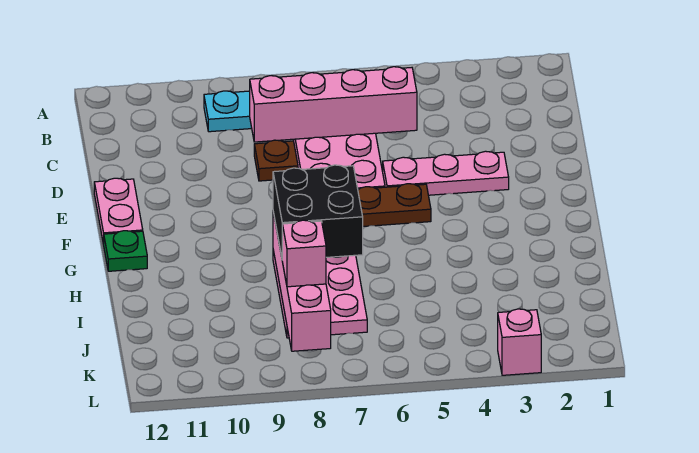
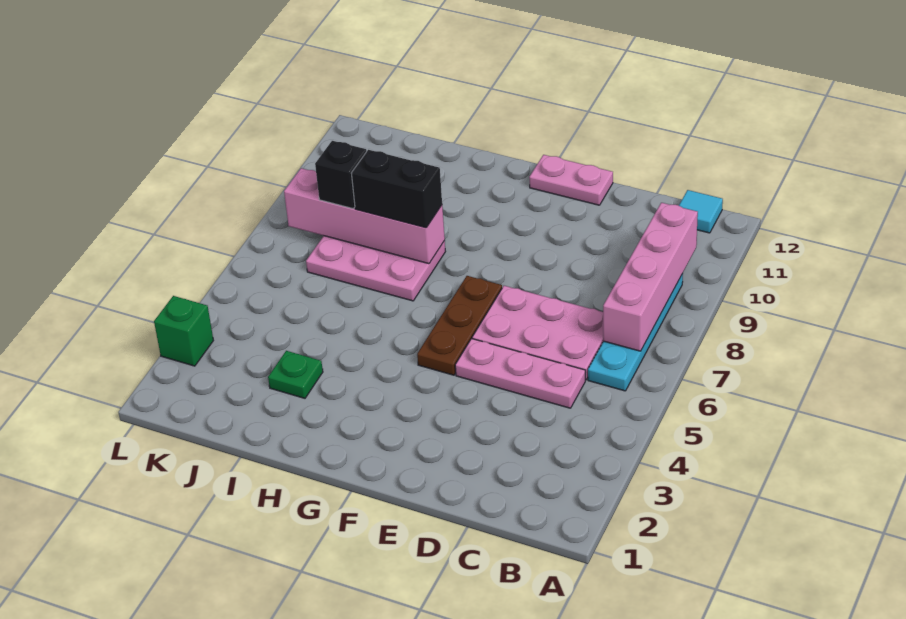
none -> cyan 1x1 tile [679,190,723,233]
pink 1x4 brick [250,67,417,142] -> pink 1x4 brick moved to [603,203,698,351]
brown 1x1 plate [254,140,298,181] -> none
pink 1x3 plate [383,151,509,195] -> pink 1x3 plate turned to [455,339,585,408]
green 1x1 plate [104,231,147,271] -> green 1x1 plate moved to [268,351,323,398]
black 2x2 brick [273,165,363,257] -> black 1x2 brick [351,150,442,228]
pink 1x1 brick [282,220,326,287] -> black 1x1 brick [315,141,367,209]
pink 1x1 brick [498,309,541,375] -> green 1x1 brick [154,296,213,366]

